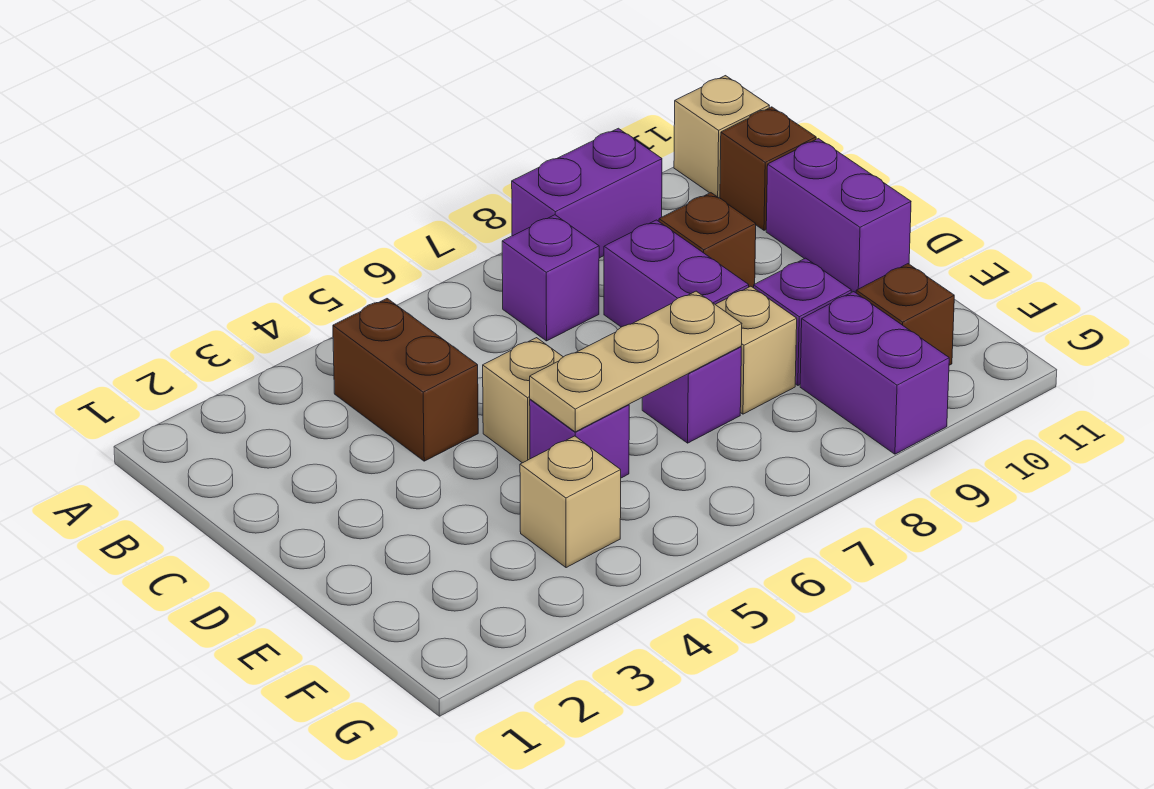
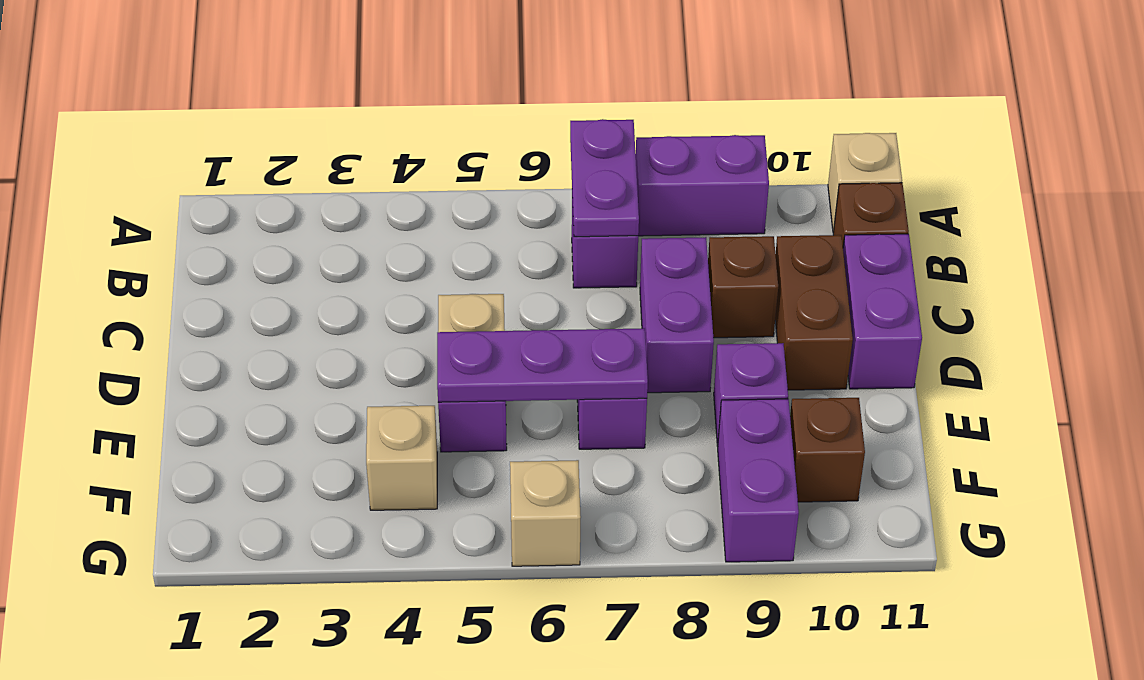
none -> purple 1x2 plate [570,119,639,237]
brown 1x2 brick [333,299,478,461] -> brown 1x2 brick moved to [775,235,853,390]
tan 1x3 plate [530,291,742,432] -> purple 1x3 plate [437,328,648,402]
tan 1x1 brick [716,286,797,414] -> tan 1x1 brick moved to [510,460,581,566]

